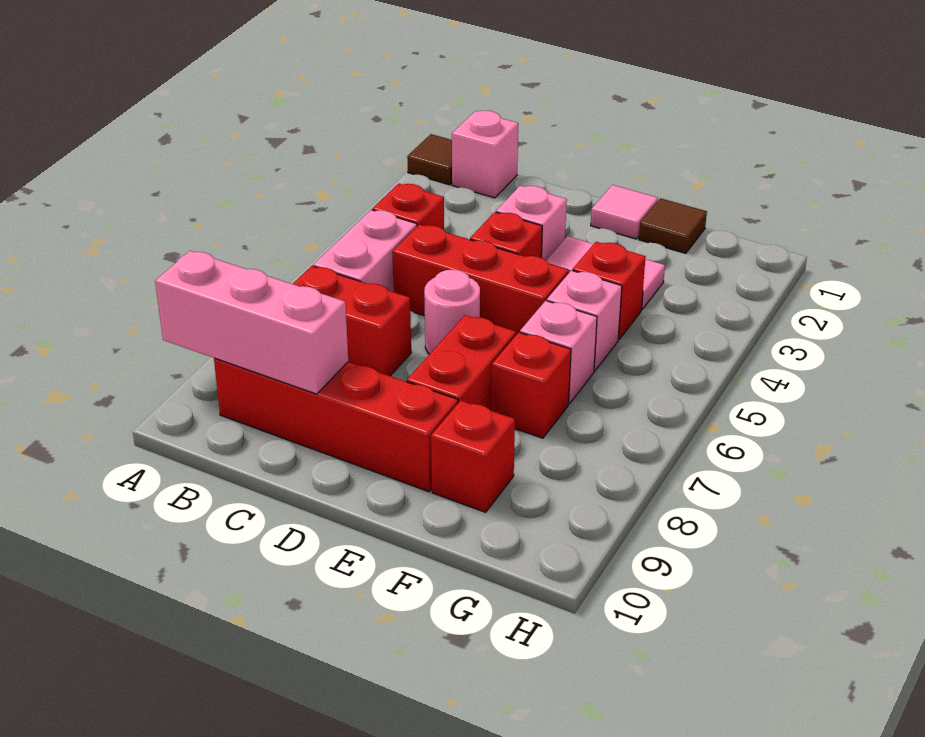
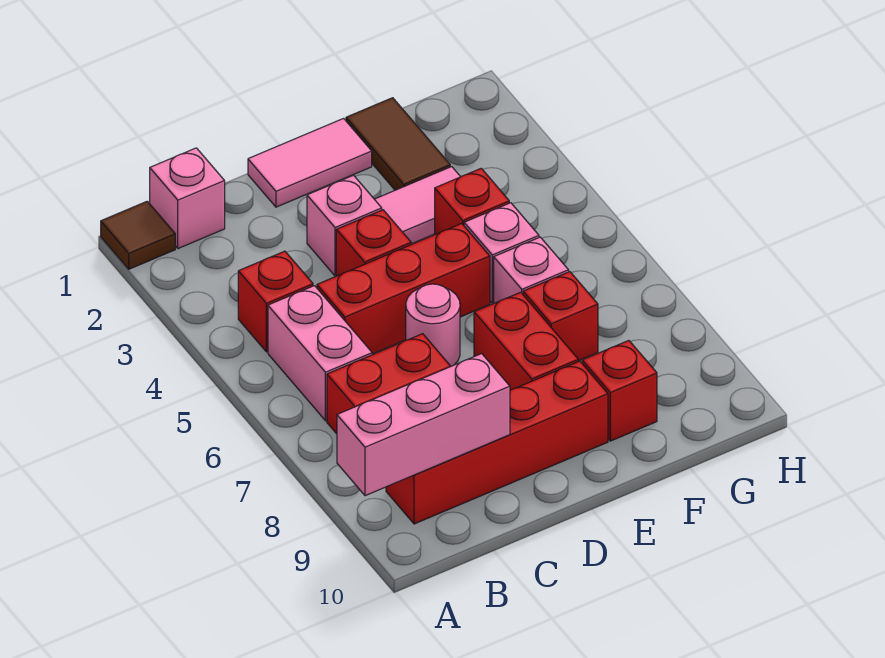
pink 1x1 tile [591,185,658,239] -> pink 1x2 tile [248,119,372,207]
brown 1x1 tile [639,198,707,253] -> brown 1x2 tile [346,98,450,190]

